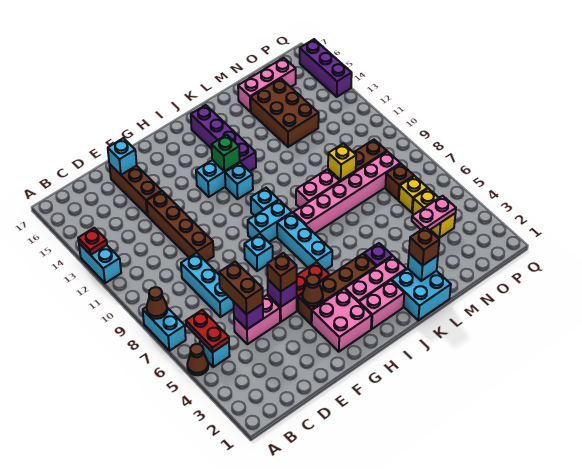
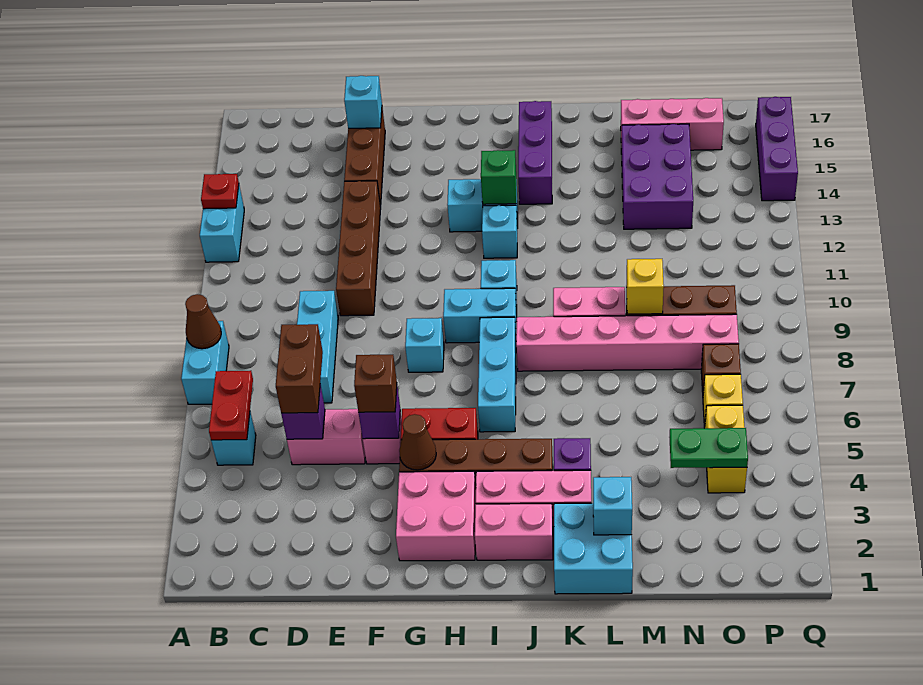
brown 1x1 cone [187,344,208,375] -> none
purple 1x4 brick [191,105,256,171] -> purple 1x3 brick [518,101,552,204]
brown 1x1 brick [409,227,439,266] -> none
brown 2x3 brick [251,79,319,147] -> purple 2x3 brick [621,124,693,229]
pink 1x2 plate [412,196,456,230] -> green 1x2 plate [669,428,748,468]

